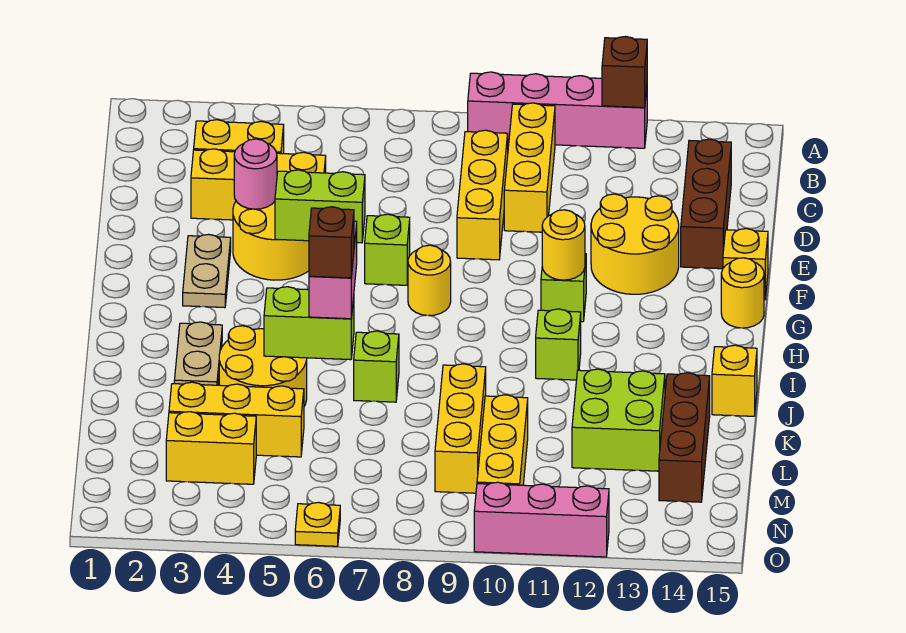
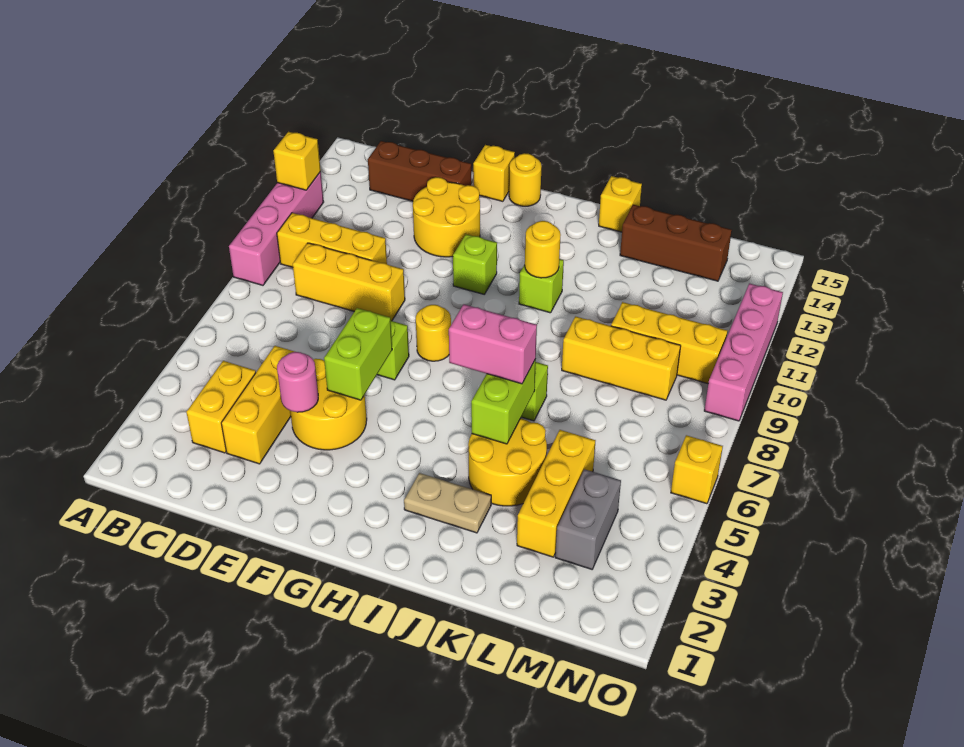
brown 1x1 brick [602,37,647,108] -> yellow 1x1 brick [273,132,321,190]
tan 1x2 plate [183,234,231,308] -> none
yellow 1x1 round brick [542,210,585,280] -> yellow 1x1 round brick moved to [525,221,561,278]
brown 1x1 brick [309,207,354,278] -> none
lime 2x2 brick [572,369,665,471] -> none
yellow 1x2 brick [166,412,256,484] -> grey 1x2 brick [555,469,621,569]
yellow 1x1 plate [295,502,340,546] -> yellow 1x1 brick [671,435,723,504]
pink 1x3 brick [474,482,609,557] -> pink 1x4 brick [704,283,783,421]

